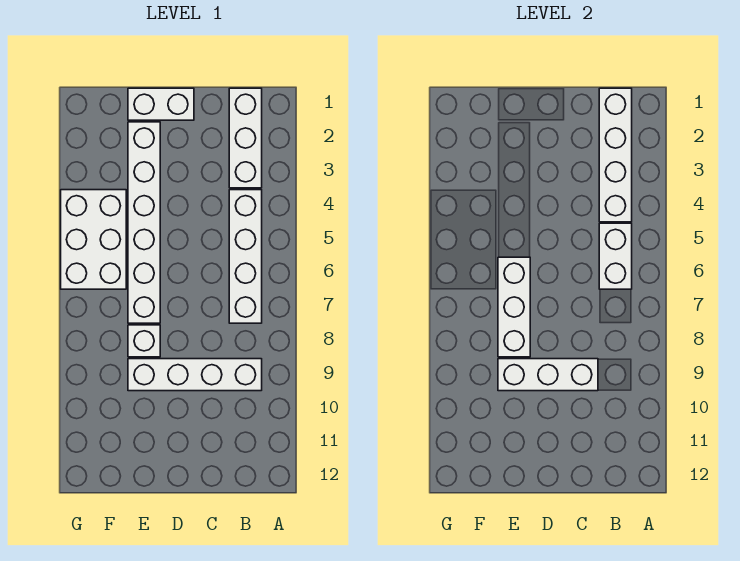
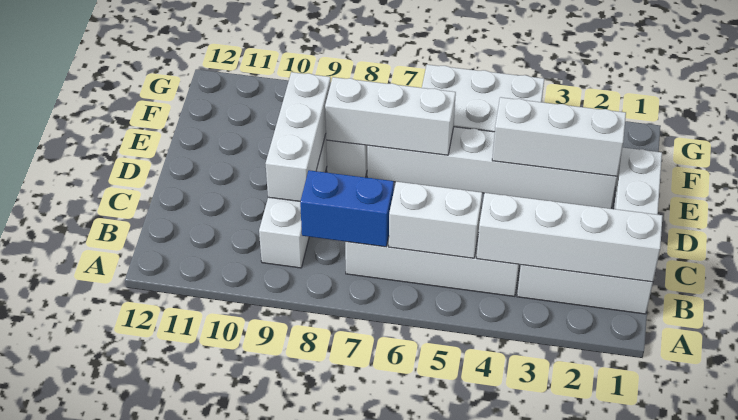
none -> blue 1x2 brick [300,170,394,247]
none -> white 1x3 brick [492,97,626,176]

